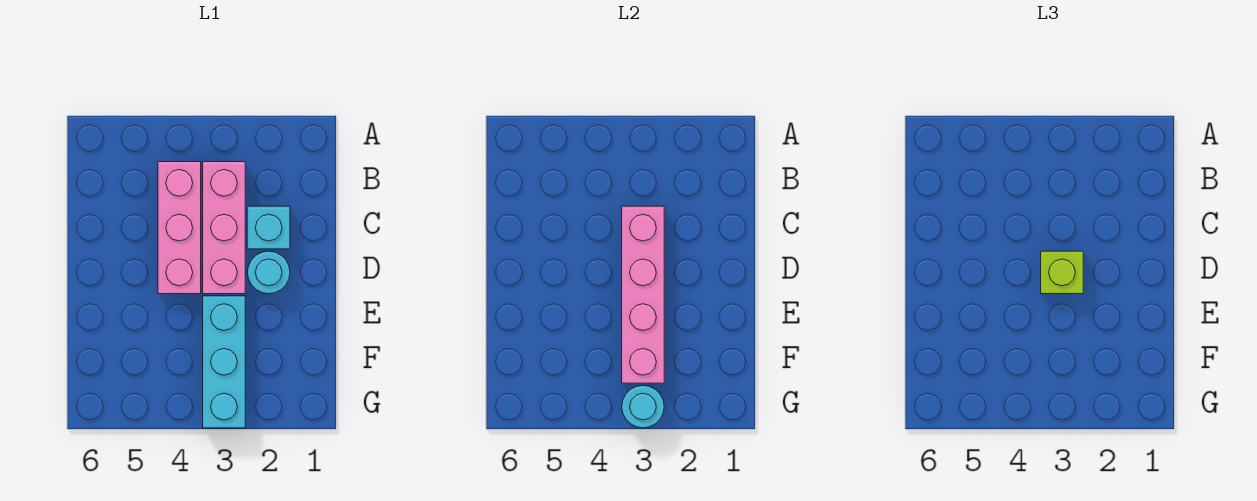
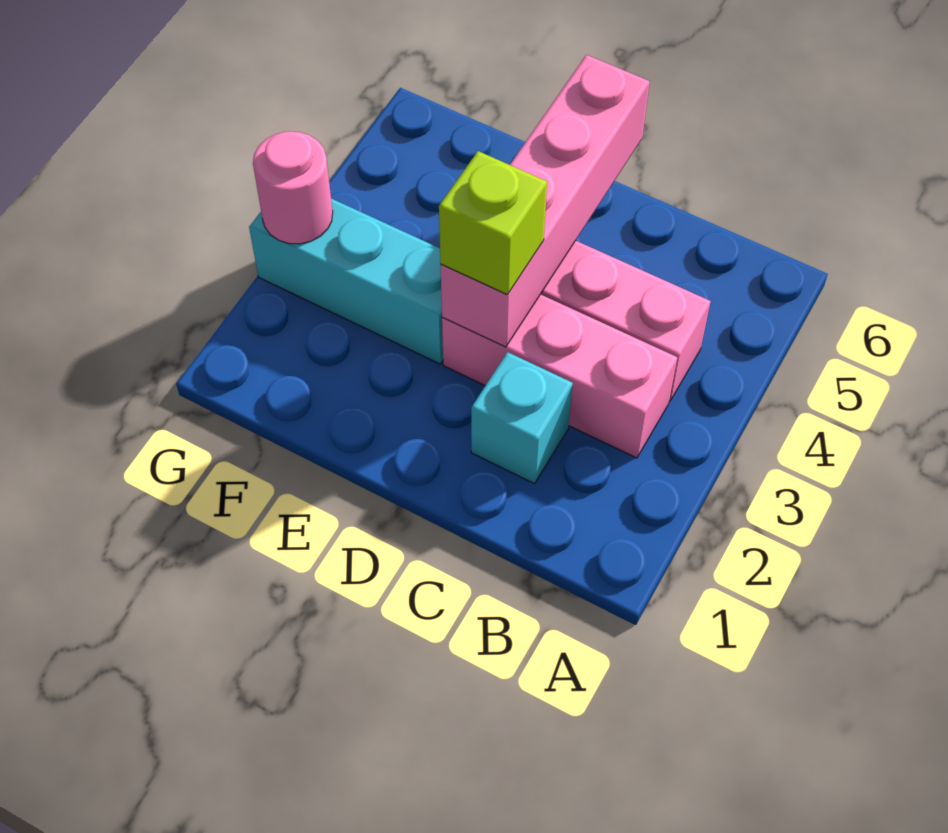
pink 1x4 brick [622,206,664,383] -> pink 1x4 brick turned to [440,55,650,347]
cyan 1x1 round brick [247,251,290,294] -> none
cyan 1x1 round brick [622,385,664,428] -> pink 1x1 round brick [253,132,333,244]

